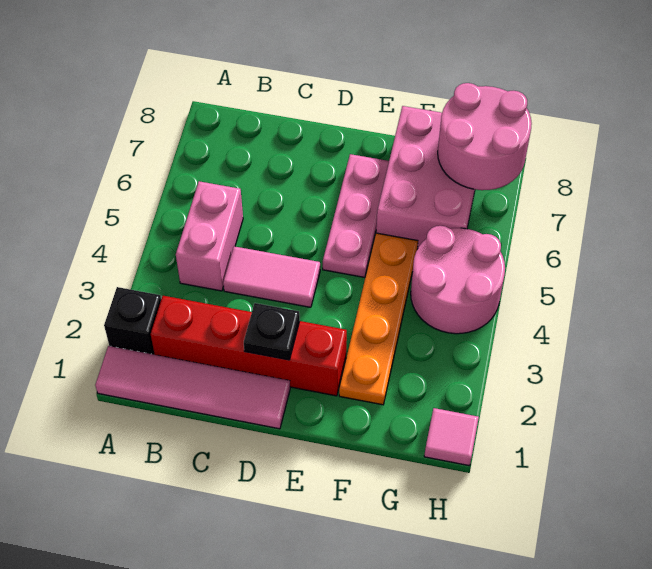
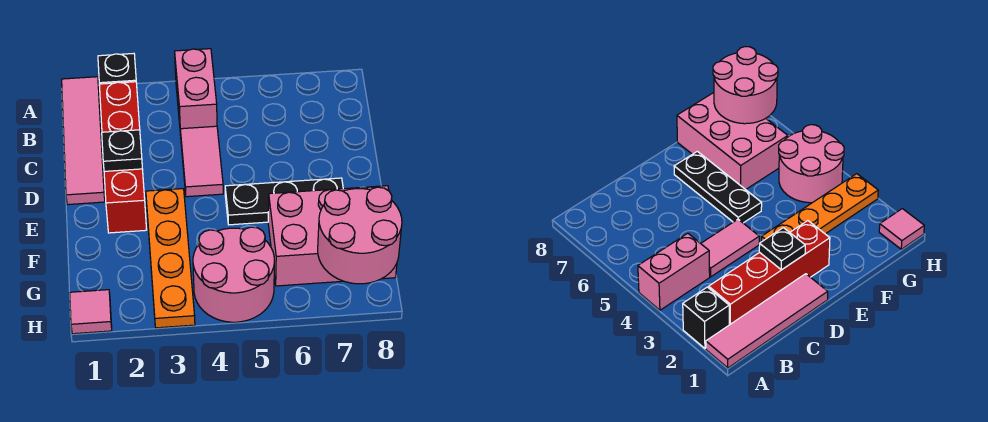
pink 1x2 brick [176,181,243,291] -> pink 1x2 brick turned to [175,49,217,135]
pink 1x3 plate [323,154,389,277] -> black 1x3 plate [225,178,343,225]
orange 1x4 plate [339,233,418,405] -> orange 1x4 plate turned to [146,189,195,328]

